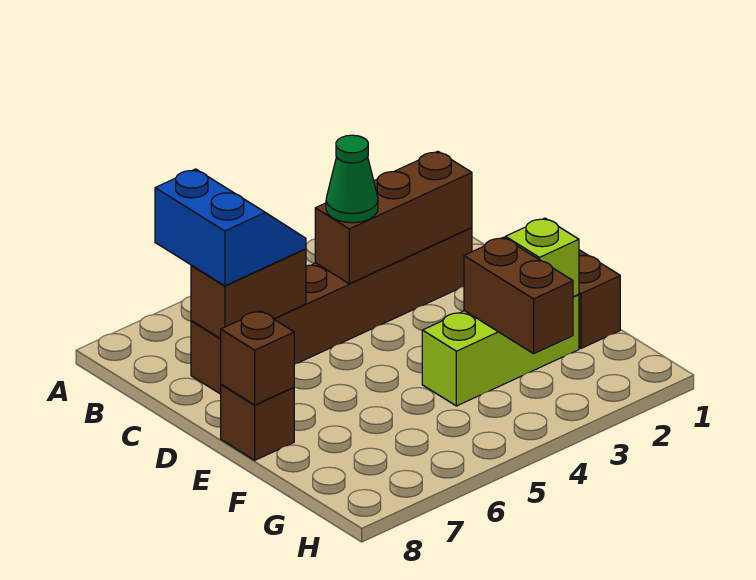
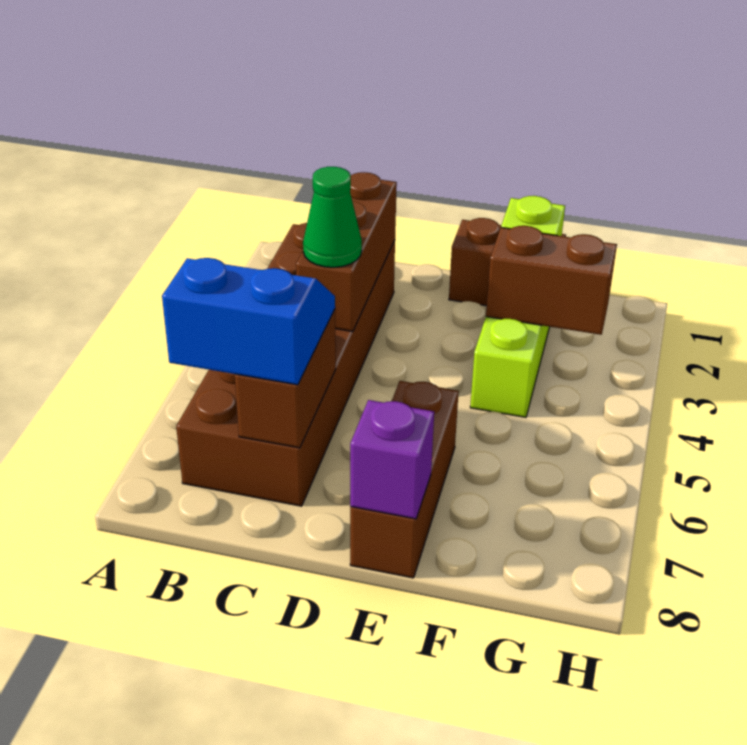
brown 1x6 brick [191,228,472,394] -> brown 2x6 brick [176,223,395,506]
brown 1x1 brick [221,384,294,460] -> brown 1x3 brick [350,381,459,578]
brown 1x1 brick [221,311,294,405] -> purple 1x1 brick [350,400,434,519]

